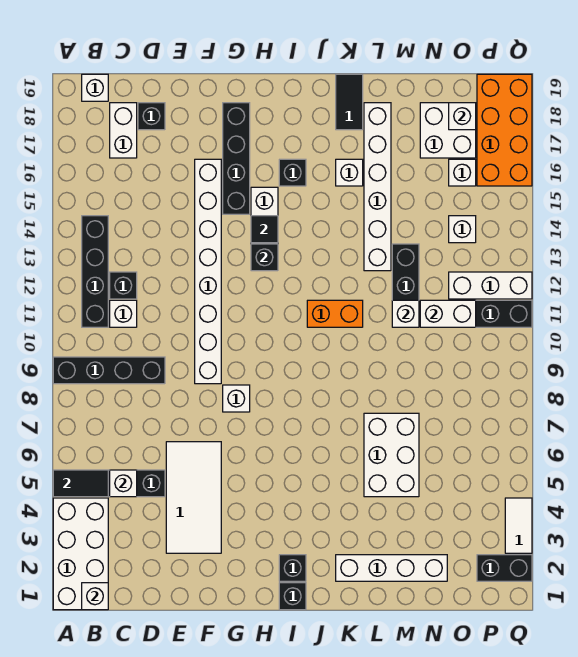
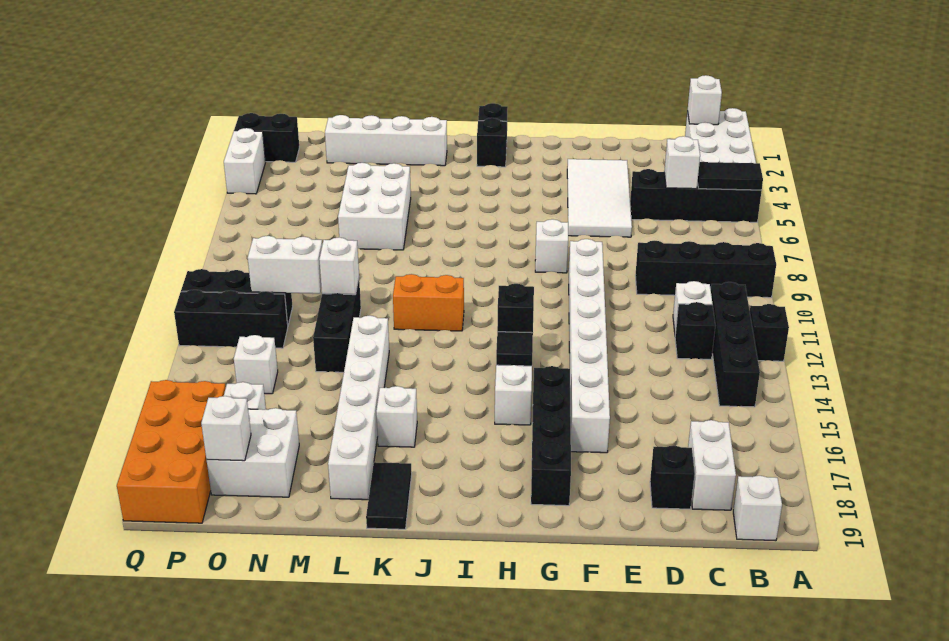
black 1x1 brick [279,159,306,186] -> black 1x1 brick moved to [750,304,789,361]
white 1x3 brick [449,272,532,299] -> black 1x3 brick [174,290,288,348]
white 1x2 tile [505,498,532,553] -> white 1x2 brick [224,128,266,194]

